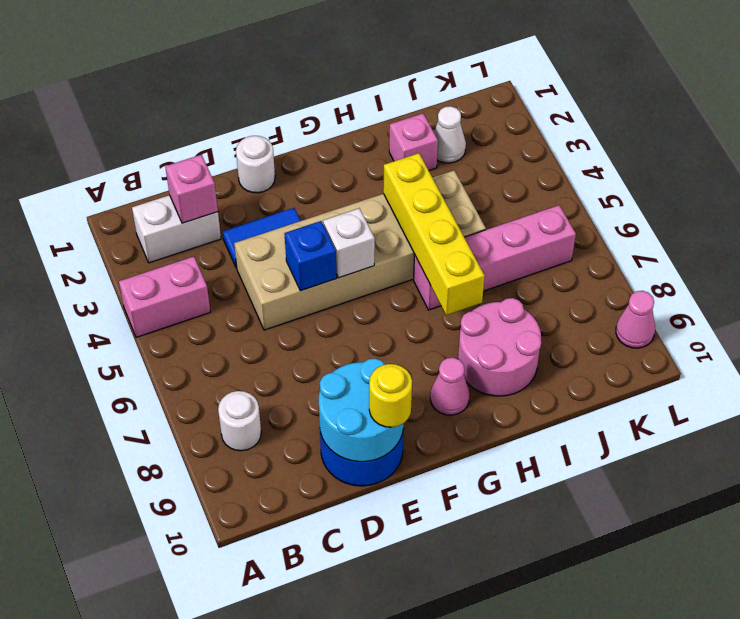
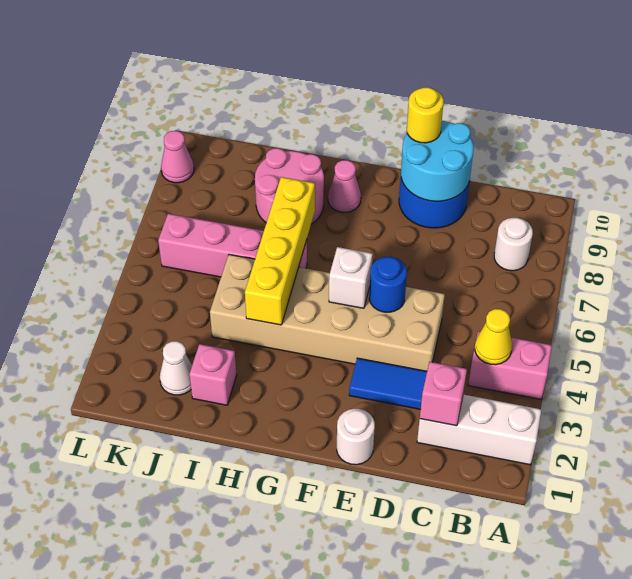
white 1x2 brick [132,195,221,263] -> white 1x3 brick [417,394,541,465]
none -> yellow 1x1 cone [475,309,512,365]
blue 1x1 brick [285,221,337,291] -> blue 1x1 round brick [369,257,407,312]

